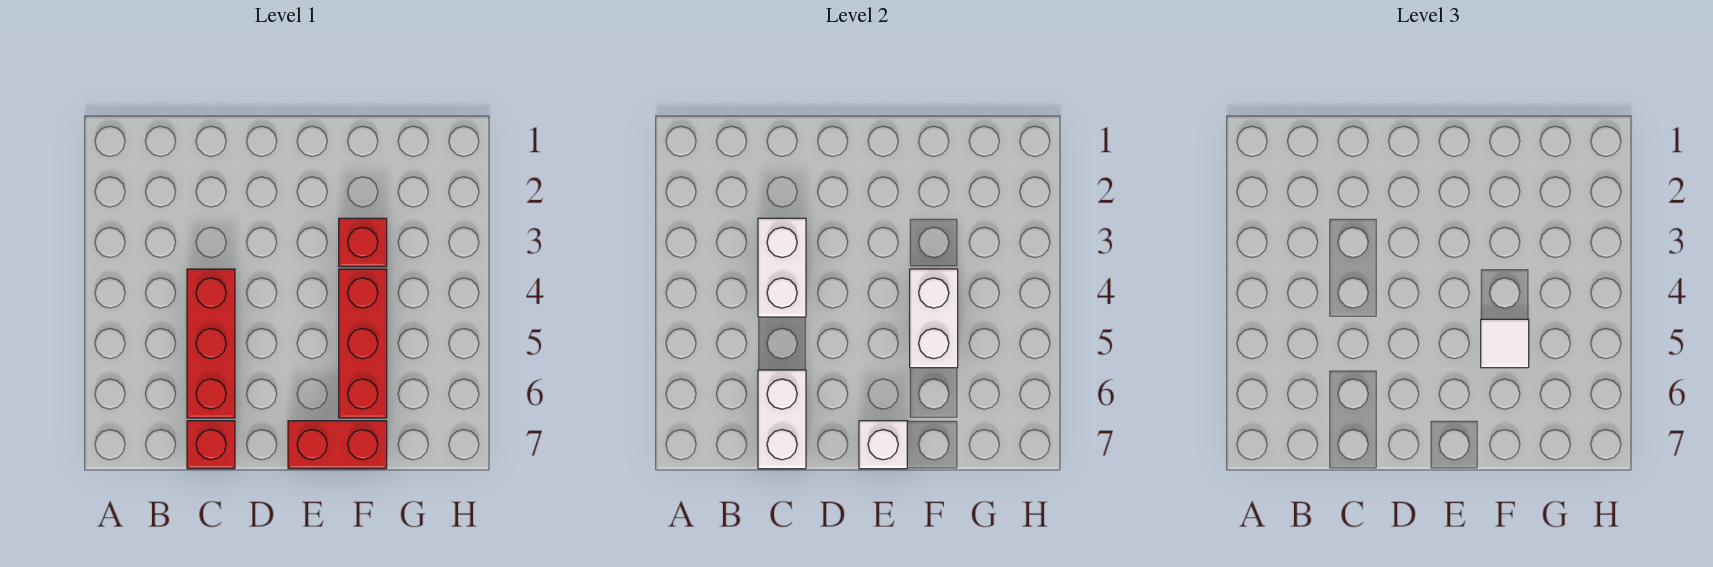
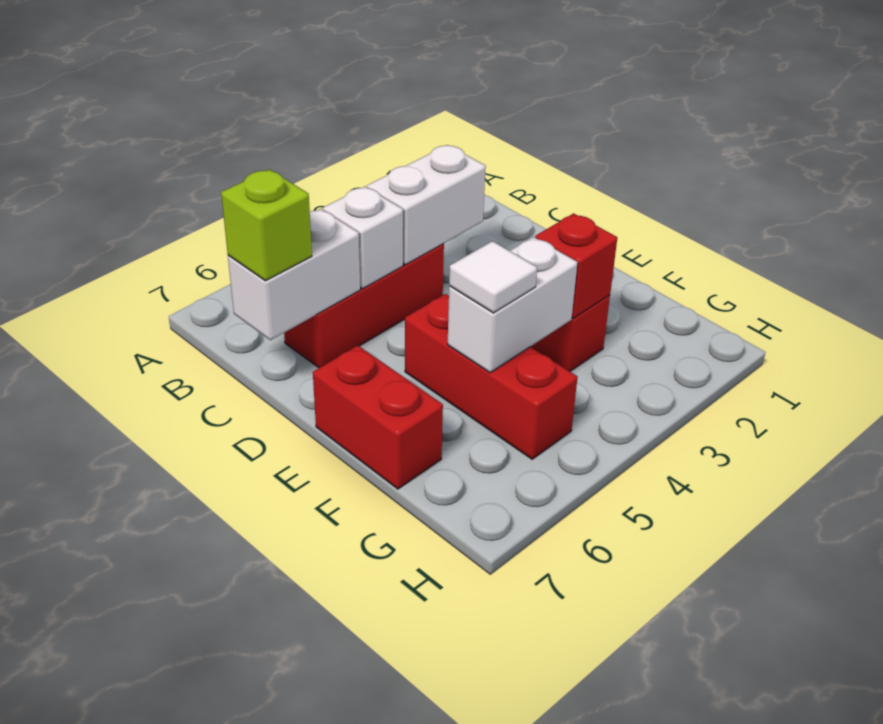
red 1x1 brick [187,421,235,469] -> red 1x1 brick moved to [535,213,617,318]
none -> lime 1x1 brick [221,169,312,281]
white 1x1 brick [859,421,907,469] -> white 1x1 brick moved to [323,187,403,289]
red 1x3 brick [339,269,387,418] -> red 1x3 brick turned to [405,294,578,459]

